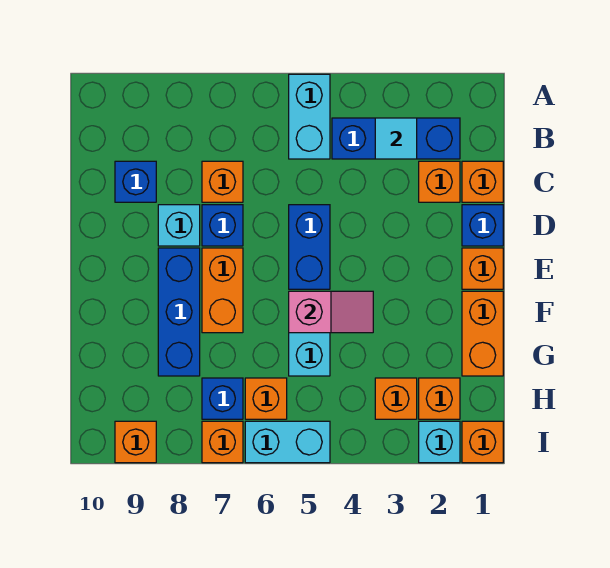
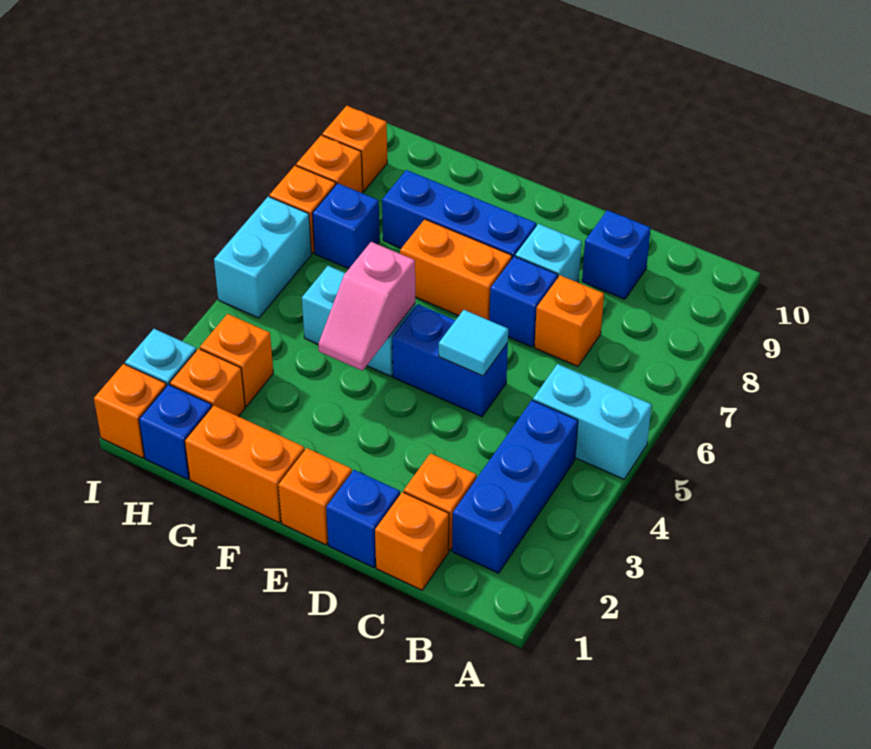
cyan 1x1 tile [375,118,417,159] -> cyan 1x1 tile moved to [439,310,508,376]
none -> blue 1x1 brick [139,384,212,479]
orange 1x1 brick [245,378,287,419] -> orange 1x1 brick moved to [296,135,363,193]

